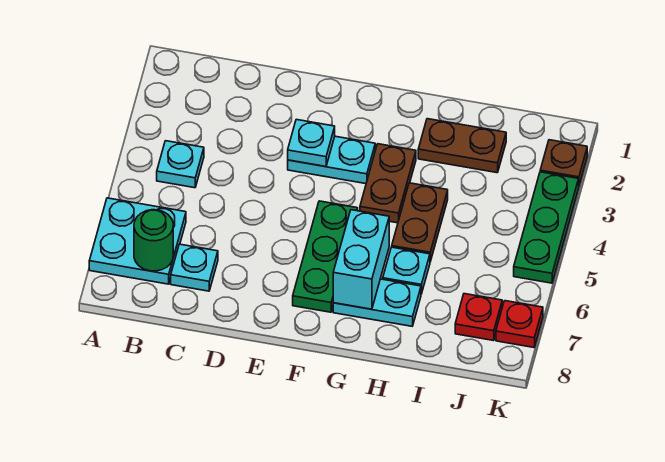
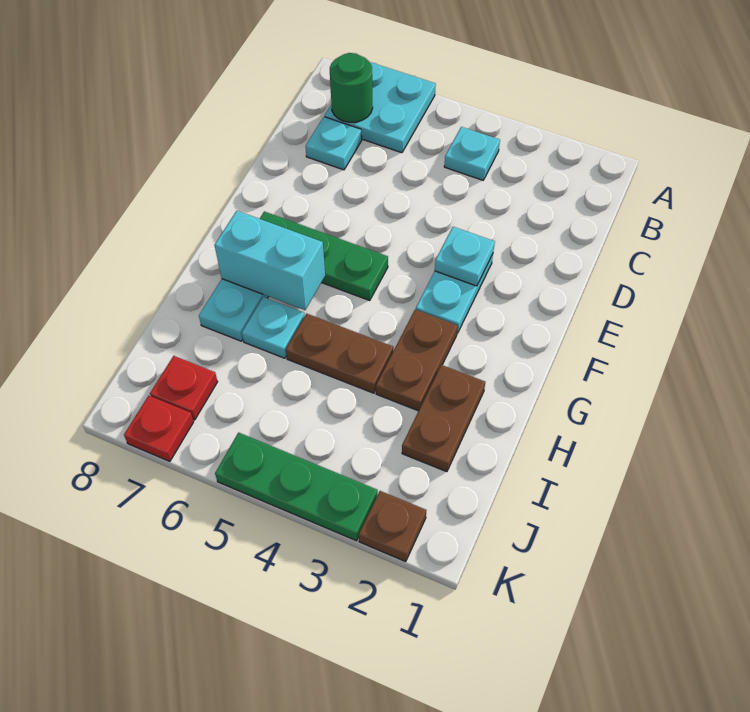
brown 1x2 plate [360,144,416,223] -> brown 1x2 plate turned to [376,309,458,411]

